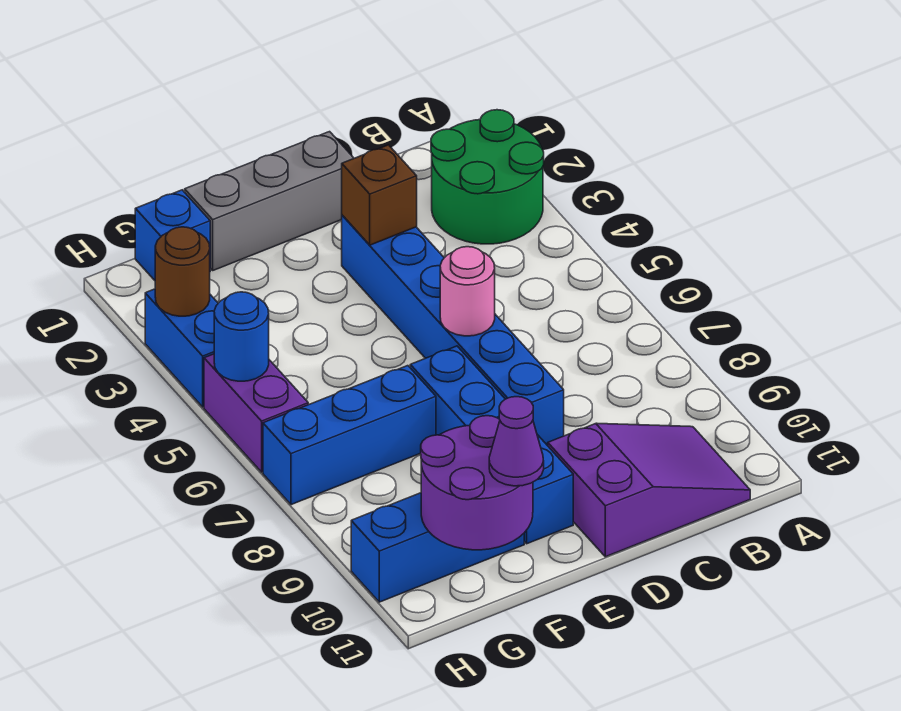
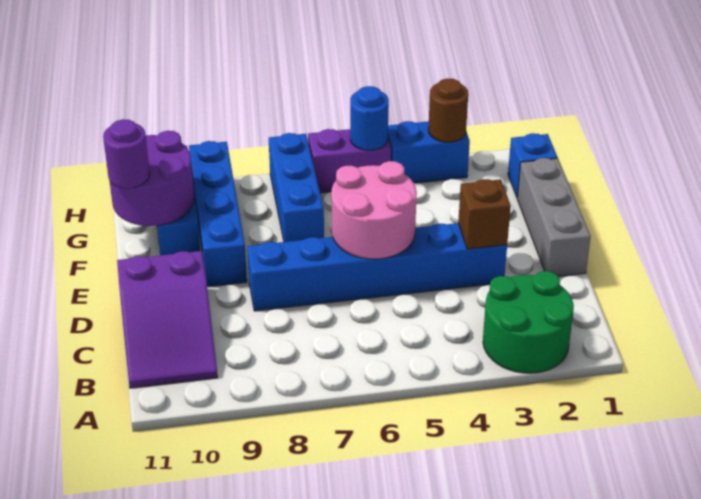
pink 1x1 round brick [440,247,495,336] -> pink 2x2 round brick [331,161,417,259]
blue 1x4 brick [410,346,573,544] -> blue 1x4 brick turned to [189,141,247,287]
purple 1x1 cone [489,397,544,486] -> purple 1x1 round brick [103,119,150,188]

